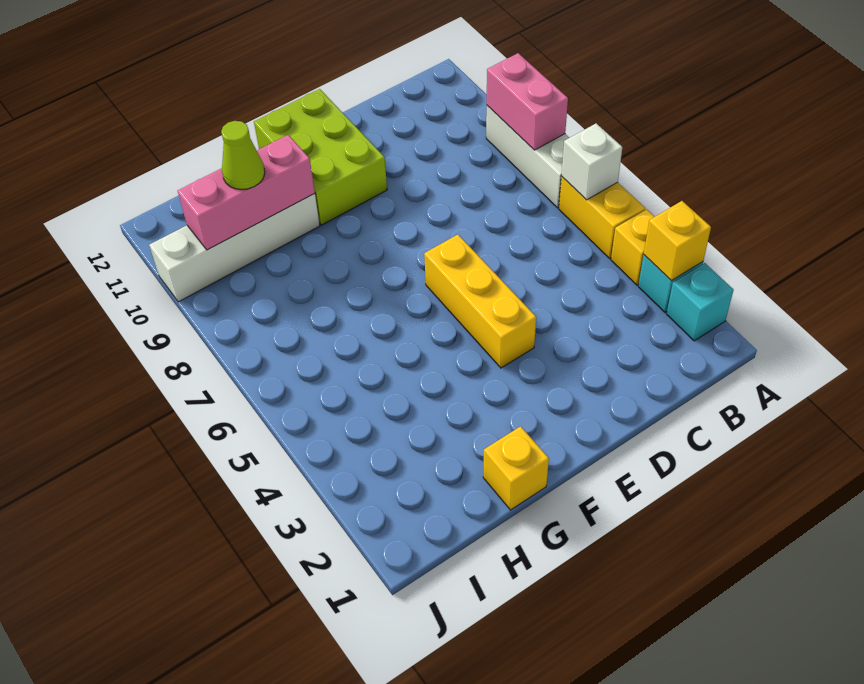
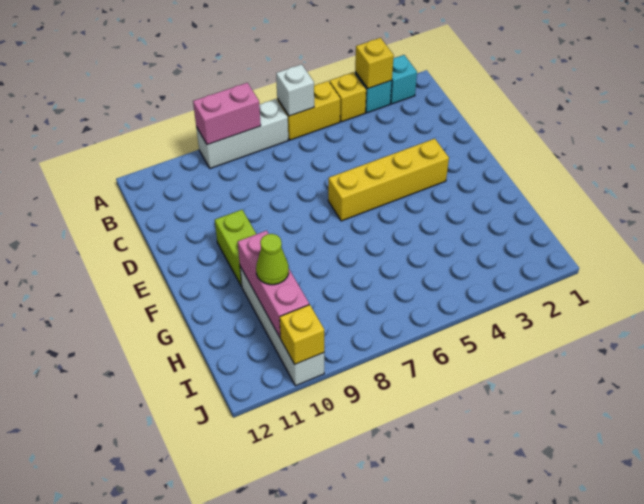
yellow 1x3 brick [424,235,536,368] -> yellow 1x4 brick [328,139,449,221]
lime 2x3 brick [254,89,387,225] -> lime 1x2 brick [215,210,256,286]
yellow 1x1 brick [483,426,549,510] -> yellow 1x1 brick moved to [280,305,324,364]

